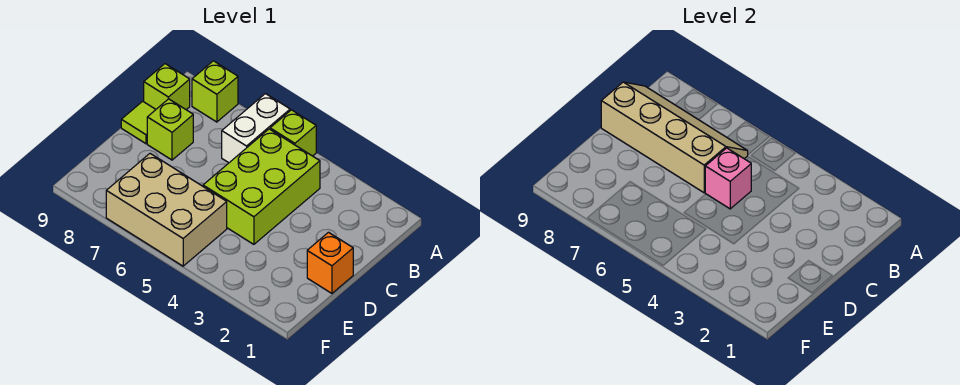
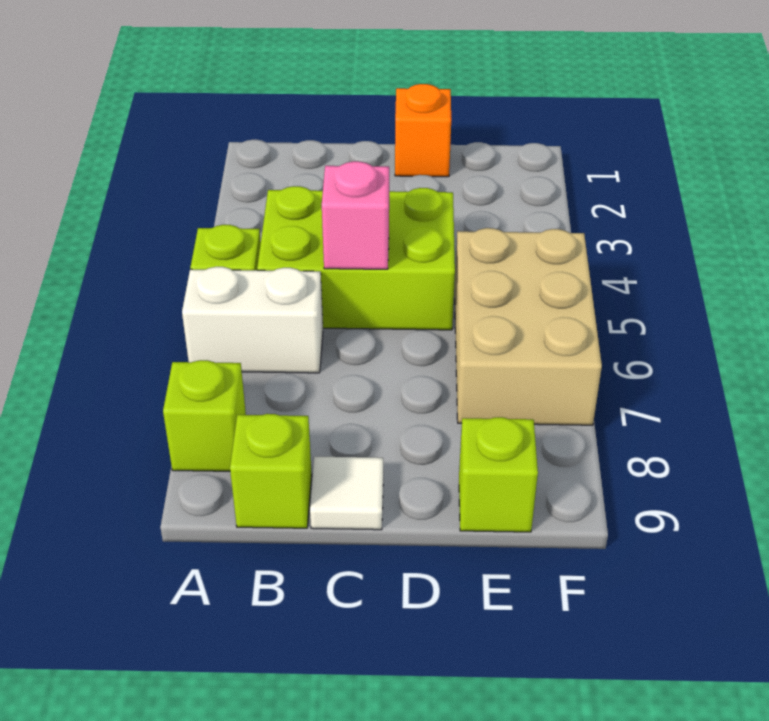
tan 2x4 slope [601,82,748,193] -> none
lime 1x1 brick [147,99,193,160] -> lime 1x1 brick moved to [459,417,538,532]
lime 1x1 tile [121,101,156,144] -> white 1x1 tile [310,457,383,530]

